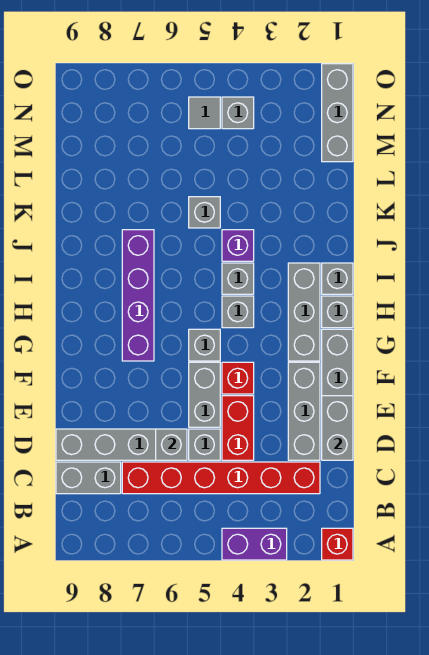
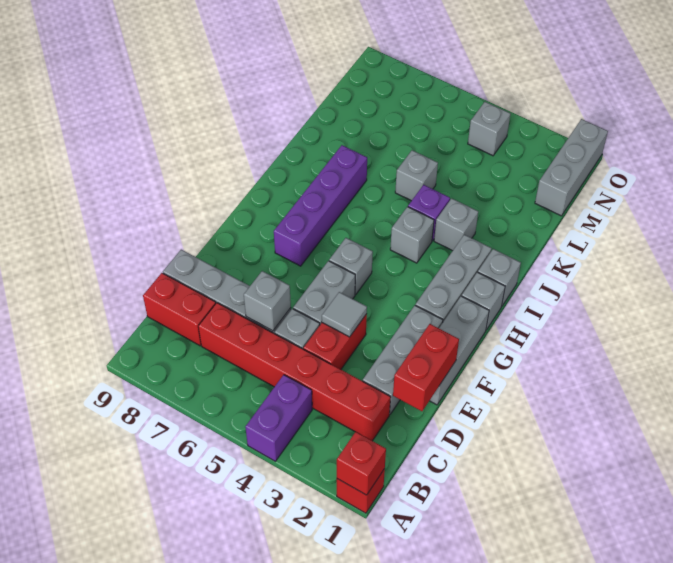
purple 1x2 brick [222,528,287,560] -> purple 1x2 brick turned to [245,375,312,461]
grey 1x2 brick [56,462,121,494] -> red 1x2 brick [143,273,216,346]
grey 1x2 brick [322,396,353,460] -> red 1x2 brick [393,324,459,411]
red 1x1 brick [222,362,254,394] -> red 1x1 brick moved to [337,432,386,495]
grey 1x1 brick [222,296,254,328] -> grey 1x1 brick moved to [434,198,478,251]
grey 1x1 tile [189,97,220,129] -> grey 1x1 tile moved to [322,292,367,337]

